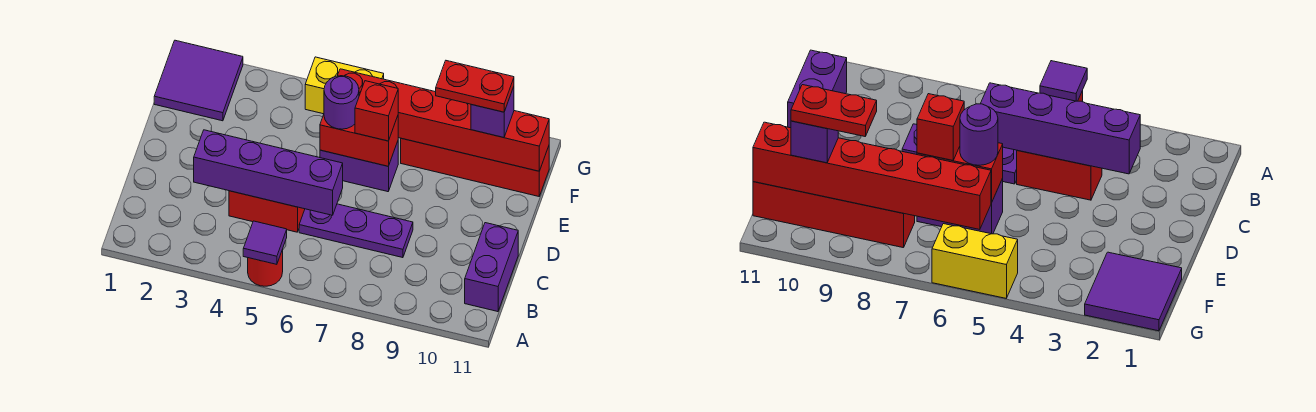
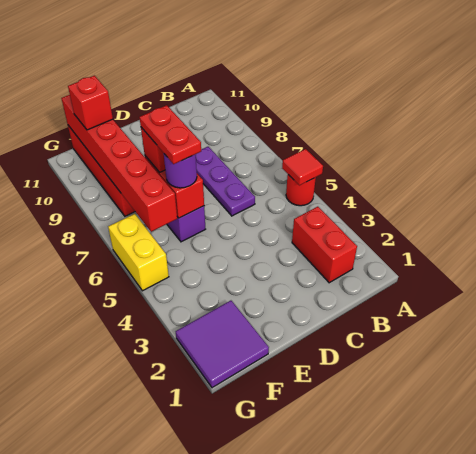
purple 1x1 tile [243,221,287,264] -> red 1x1 tile [282,149,323,185]
purple 1x2 brick [465,223,518,312] -> none
purple 1x4 brick [194,130,343,215] -> none
red 1x2 brick [229,191,305,232] -> red 1x2 brick moved to [292,207,357,283]
red 1x2 plate [436,61,514,112] -> red 1x2 plate moved to [139,105,201,164]
purple 1x1 brick [471,87,514,138] -> red 1x1 brick [68,76,113,130]

